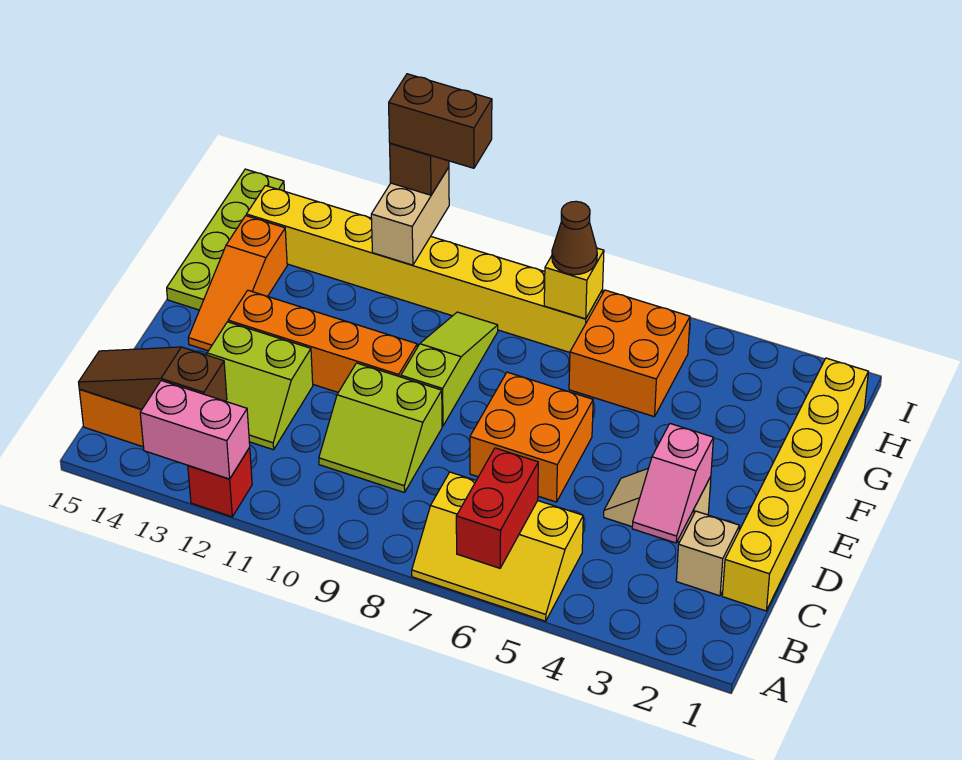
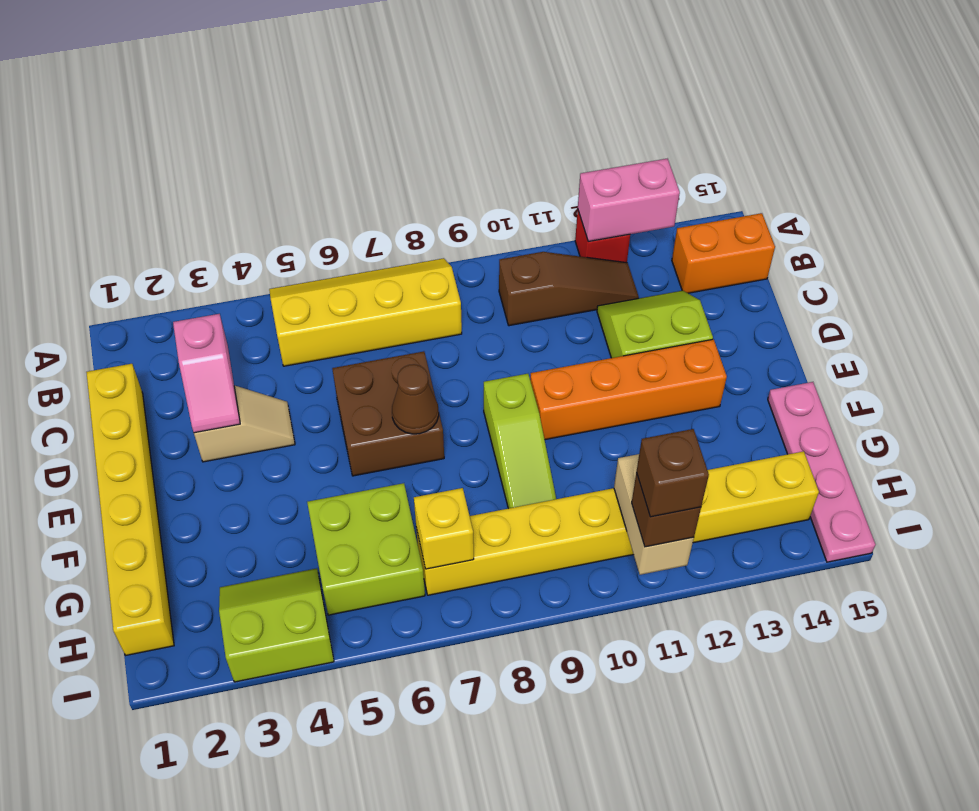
yellow 2x3 slope [412,472,583,621] -> yellow 2x4 slope [269,258,462,366]
red 1x2 brick [456,448,538,568] -> none
brown 1x3 slope [79,347,227,410] -> brown 1x3 slope moved to [499,252,639,326]
tan 1x1 brick [676,511,739,596] -> none
pink 1x2 slope [632,424,713,543] -> pink 1x2 slope turned to [173,314,240,433]
lime 2x2 slope [319,363,442,493] -> lime 2x2 slope moved to [219,568,334,682]
orange 2x2 brick [470,372,593,502] -> brown 2x2 brick [332,351,444,476]
orange 1x3 slope [188,216,287,351] -> none
lime 1x4 plate [167,169,284,310] -> pink 1x4 plate [768,382,876,562]
orange 2x2 brick [569,290,690,417] -> lime 2x2 brick [307,483,425,615]
brown 1x1 cone [552,201,597,275] -> brown 1x1 cone moved to [392,364,439,434]
brown 1x2 brick [389,74,492,168] -> brown 1x1 brick [636,429,709,517]

